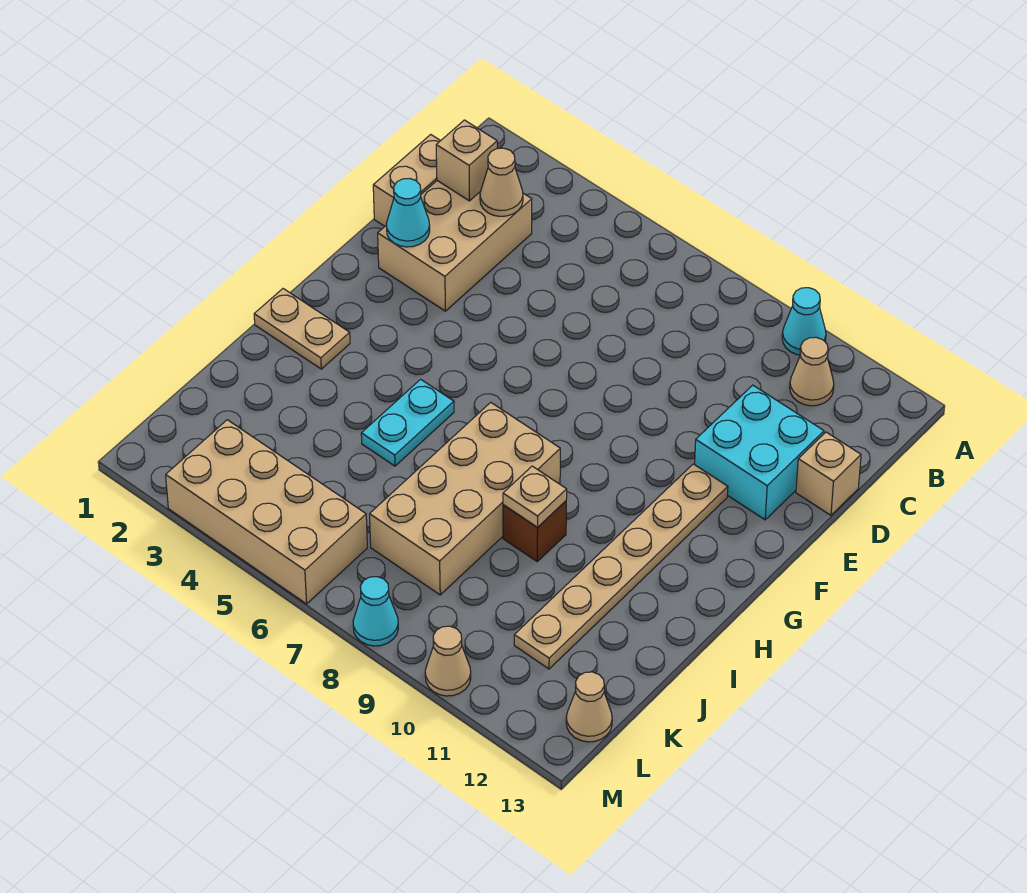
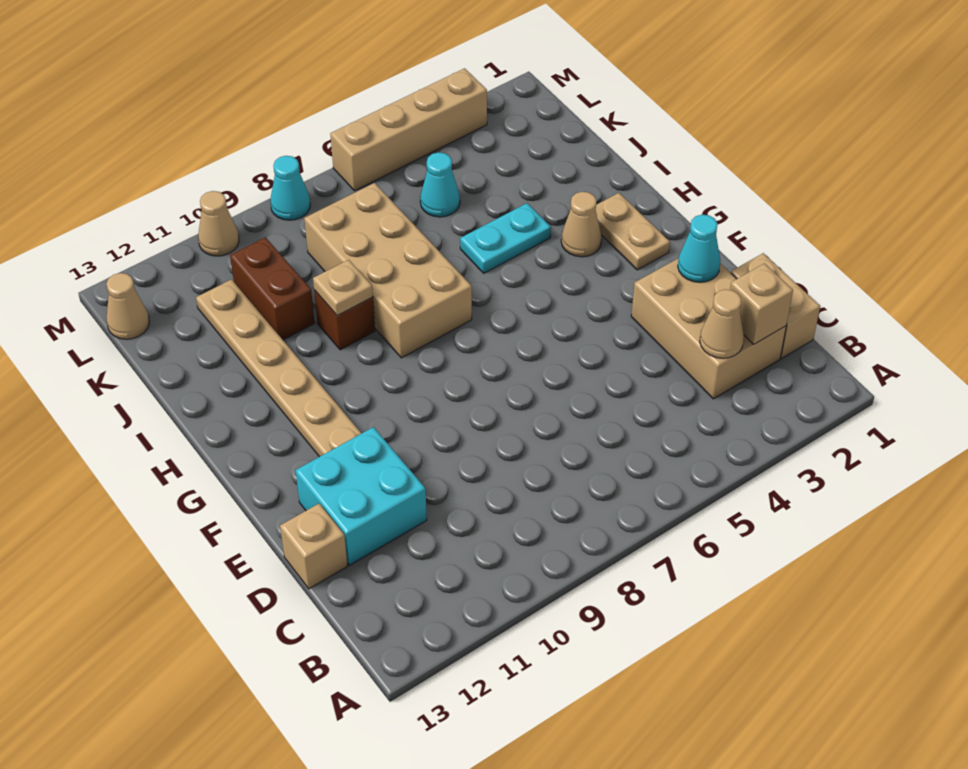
cyan 1x1 cone [782,288,826,355] -> cyan 1x1 cone moved to [420,152,460,217]
tan 1x1 cone [790,337,834,406] -> tan 1x1 cone moved to [561,192,602,257]
tan 1x2 plate [254,289,350,369] -> tan 1x2 plate turned to [596,193,670,270]
cyan 1x2 plate [361,379,454,466] -> cyan 1x2 plate turned to [460,203,551,273]
none -> brown 1x2 brick [230,237,315,340]
tan 2x4 brick [166,420,367,604] -> tan 1x4 brick [330,68,487,191]

